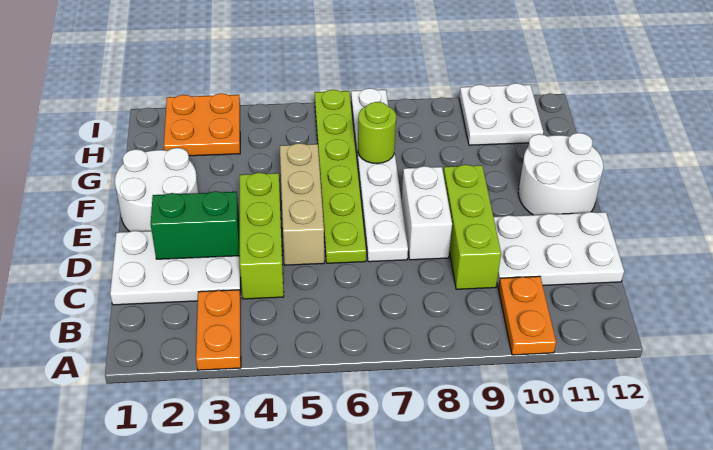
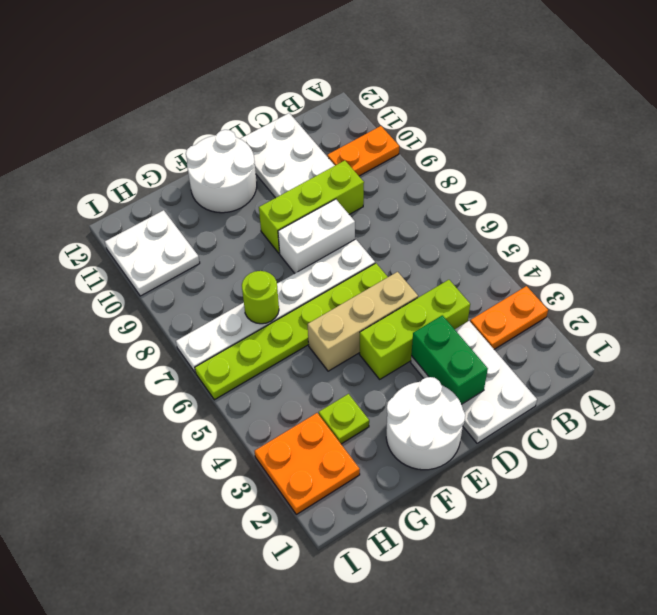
none -> lime 1x1 plate [319,394,369,444]

